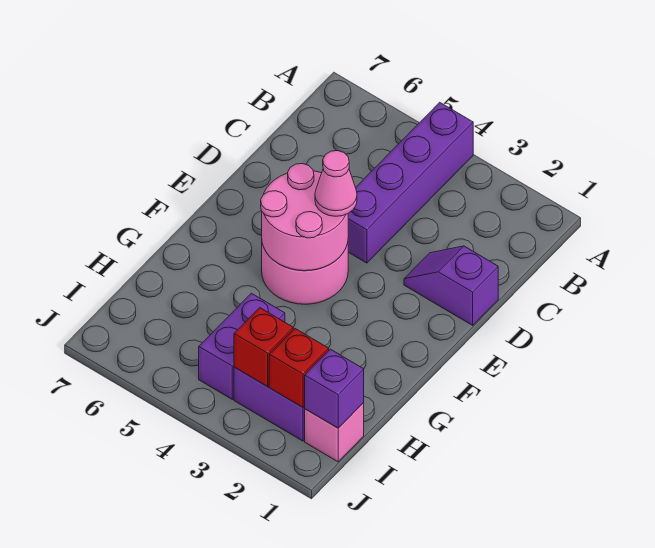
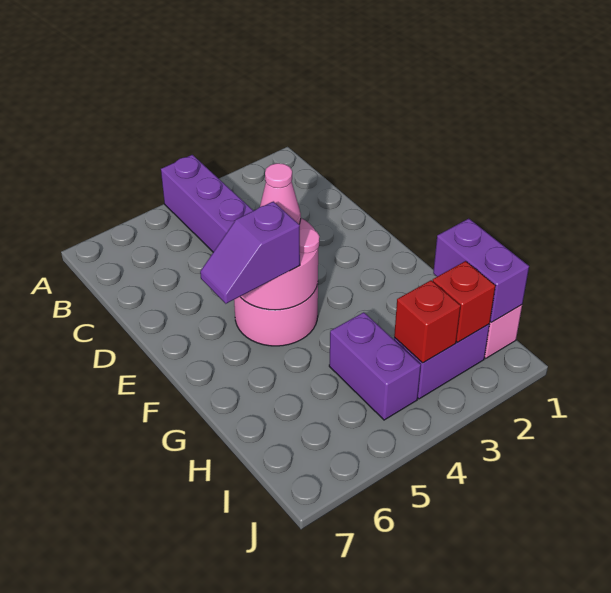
purple 1x2 slope [404,246,498,325] -> purple 1x2 slope moved to [200,201,300,304]
purple 1x1 brick [305,349,364,428] -> purple 1x2 brick [433,219,529,322]

